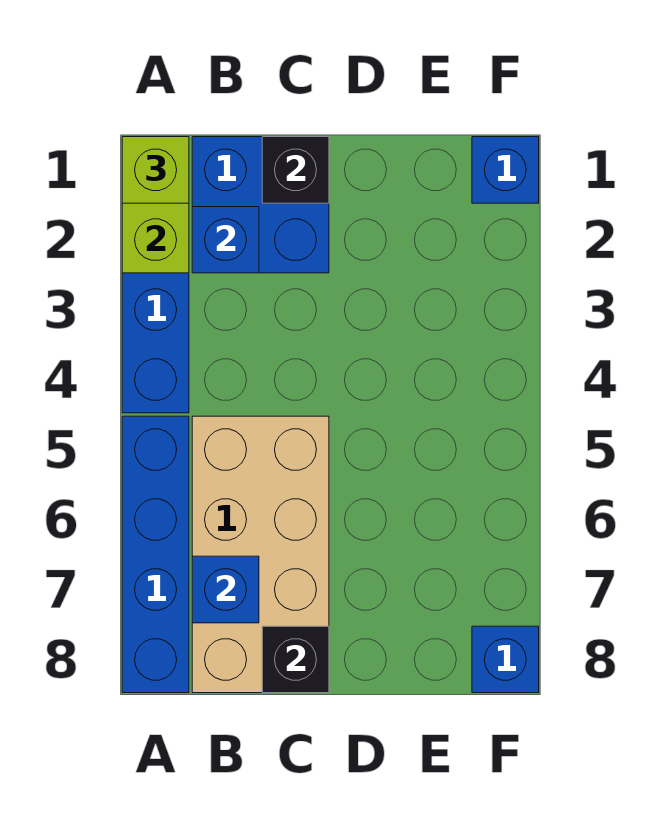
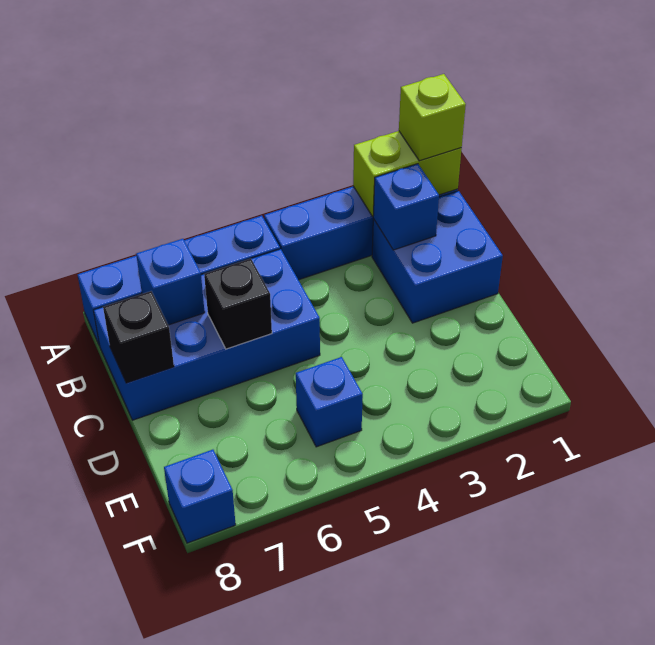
tan 2x4 brick [192,416,329,693] -> blue 2x4 brick [93,249,320,420]
black 1x1 brick [262,137,329,203] -> black 1x1 brick moved to [204,259,272,349]
blue 1x1 brick [472,137,539,203] -> blue 1x1 brick moved to [296,357,363,447]

